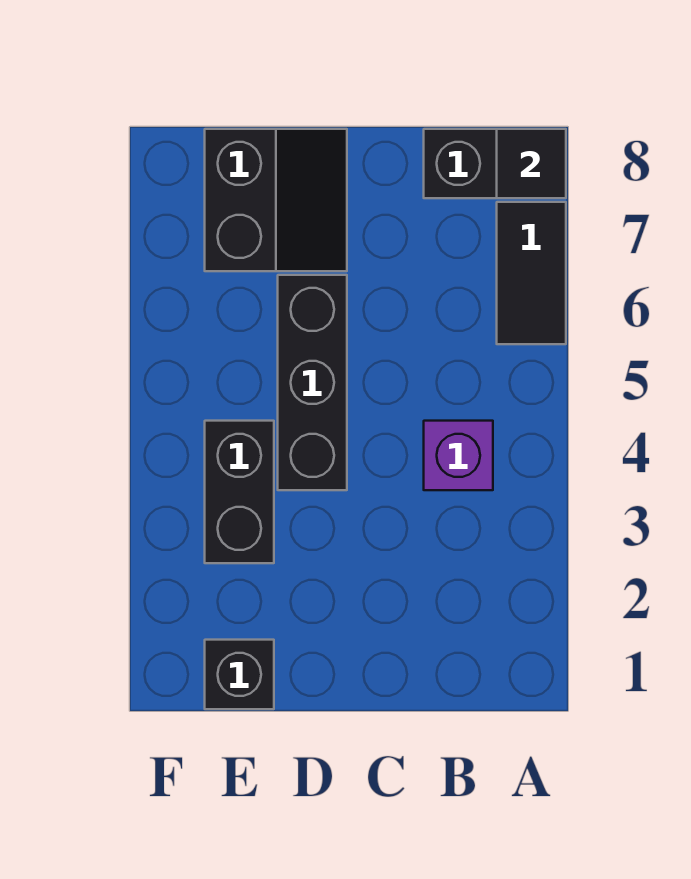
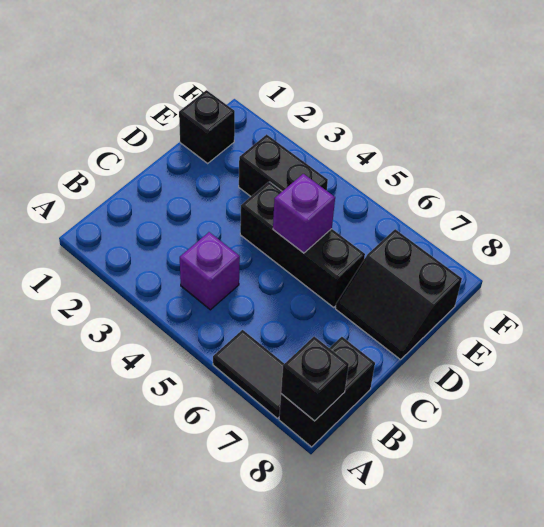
black 1x1 tile [497,129,566,198] -> black 1x1 brick [281,336,349,421]
none -> purple 1x1 brick [273,174,335,253]

